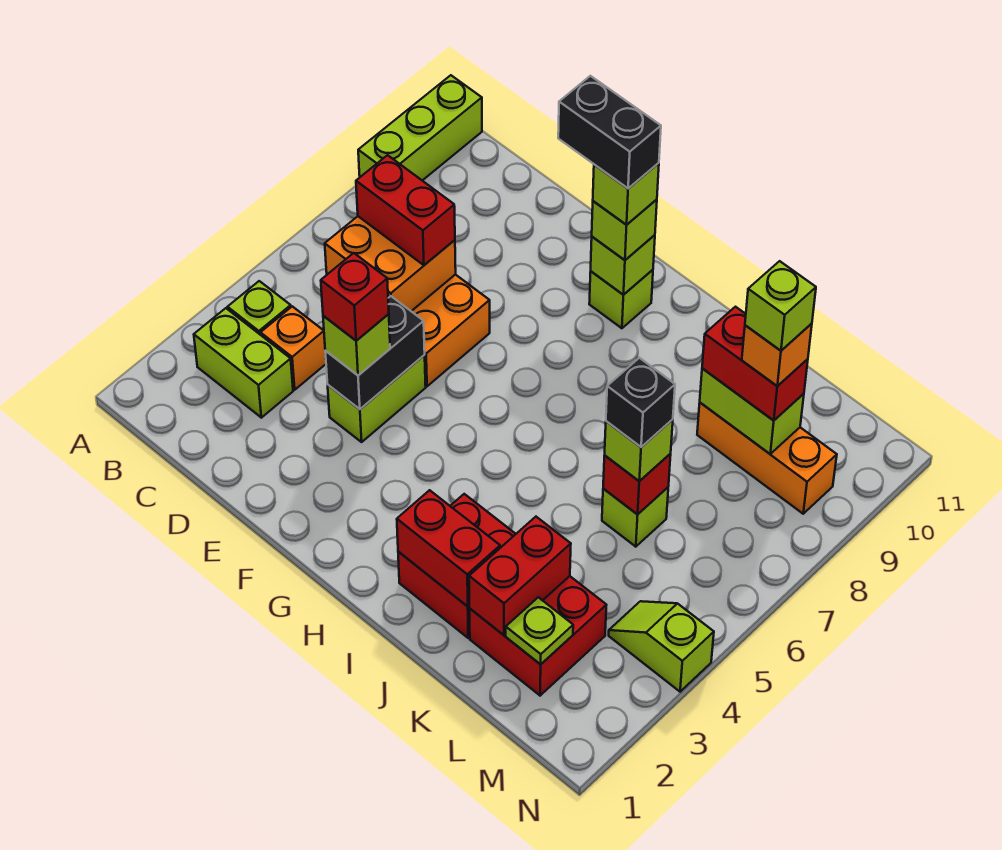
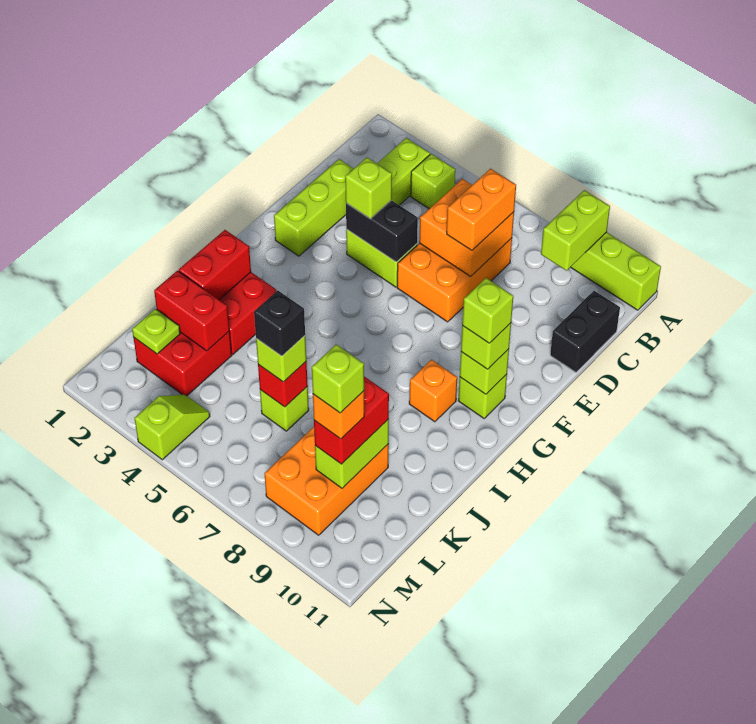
none -> lime 1x2 brick [541,190,610,271]
orange 1x1 brick [261,306,326,390] -> orange 1x1 brick moved to [409,360,457,422]
red 1x2 brick [356,155,455,265] -> orange 1x2 brick [447,169,516,251]
none -> lime 1x3 brick [274,159,354,256]
red 1x1 brick [321,253,389,341] -> none
black 1x2 brick [558,76,661,188] -> black 1x2 brick moved to [550,291,620,372]
orange 1x3 brick [697,403,837,514] -> orange 2x3 brick [265,427,389,535]

